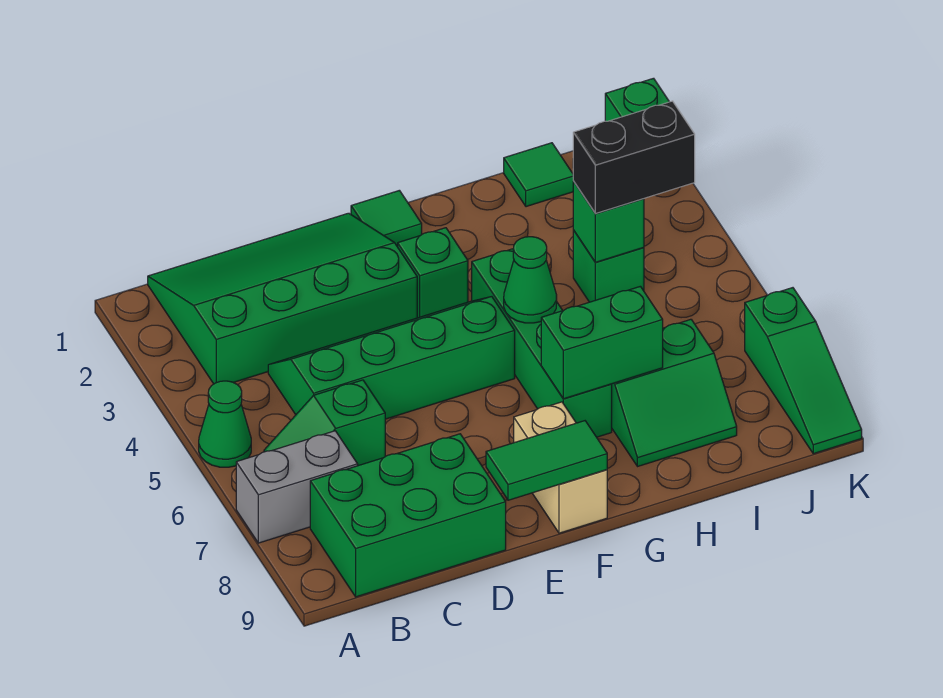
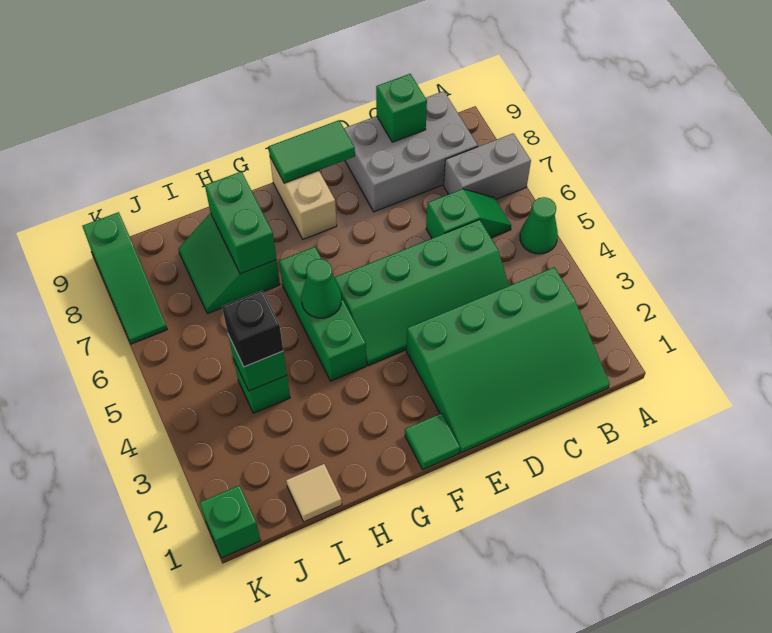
green 2x3 brick [310,434,506,597] -> grey 2x3 brick [344,91,478,212]
green 1x1 brick [398,228,468,318] -> green 1x1 brick moved to [376,74,427,142]
green 1x4 brick [472,249,612,437] -> green 1x3 brick [279,247,366,381]
green 1x2 brick [541,286,663,399] -> green 1x2 brick turned to [205,171,277,274]
green 2x2 slope [612,319,737,467] -> green 2x2 slope turned to [178,213,280,314]
green 1x1 tile [504,143,573,207] -> tan 1x1 tile [286,464,342,522]
black 1x2 brick [573,101,695,214] -> black 1x1 brick [222,290,283,367]
green 1x3 slope [745,288,862,454] -> green 1x3 slope turned to [82,212,167,344]

